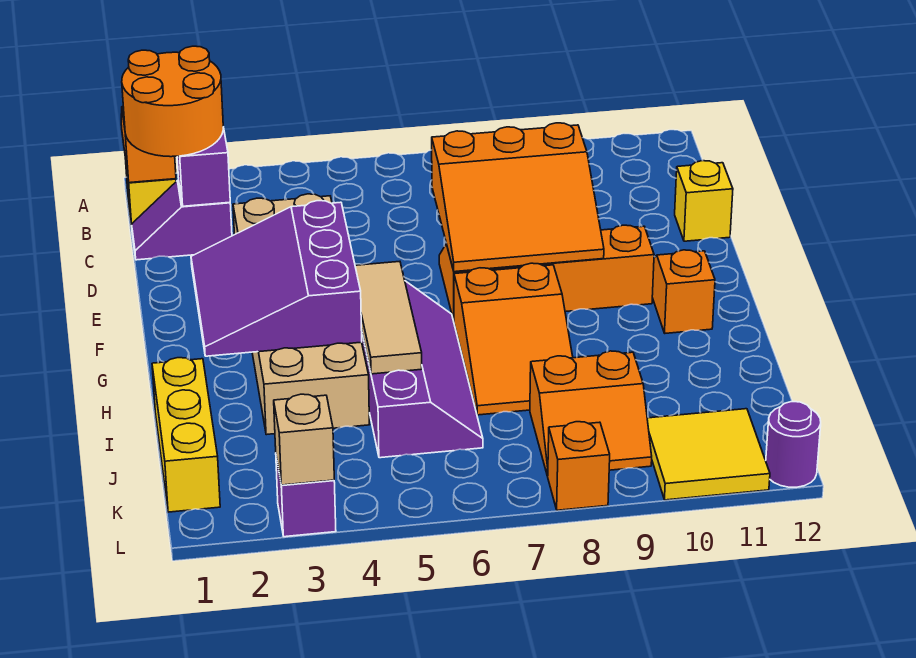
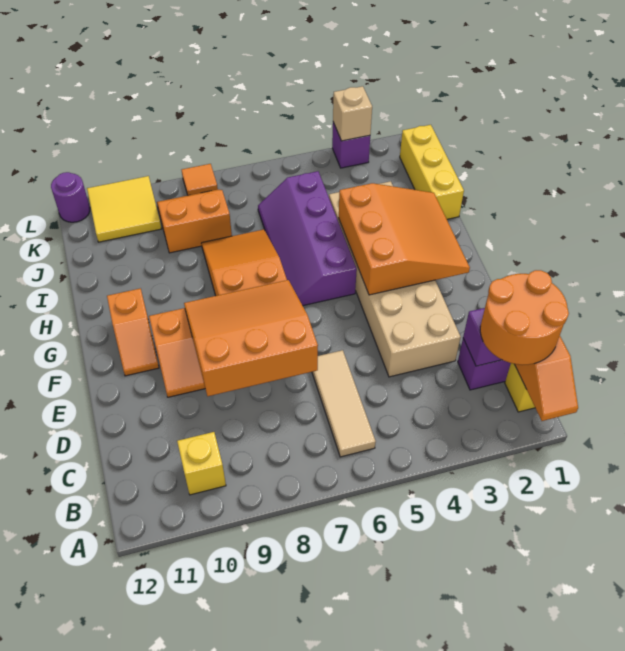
yellow 1x1 brick [675,161,733,241] -> yellow 1x1 brick moved to [177,432,226,495]
purple 3x3 slope [191,201,362,356] -> orange 3x3 slope [339,183,470,295]
tan 1x3 tile [355,261,422,374] -> tan 1x3 tile moved to [312,350,376,457]
orange 1x1 brick [548,422,610,510] -> orange 1x1 tile [182,164,218,195]

